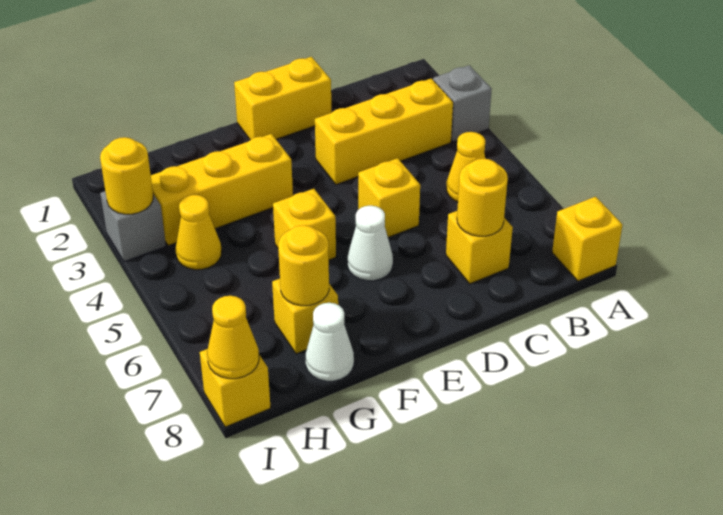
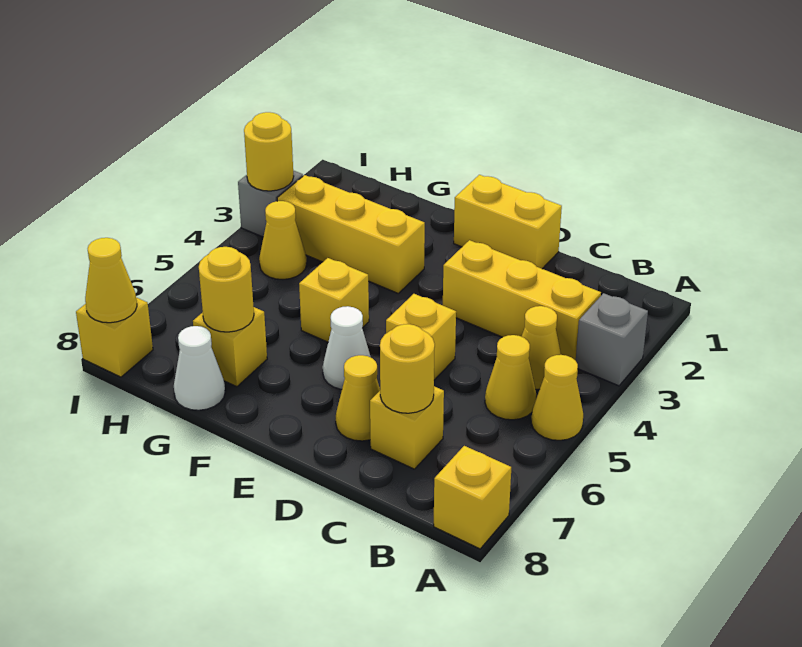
none -> yellow 1x1 cone [531,355,583,440]
none -> yellow 1x1 cone [522,306,561,389]
none -> yellow 1x1 cone [336,355,380,441]

